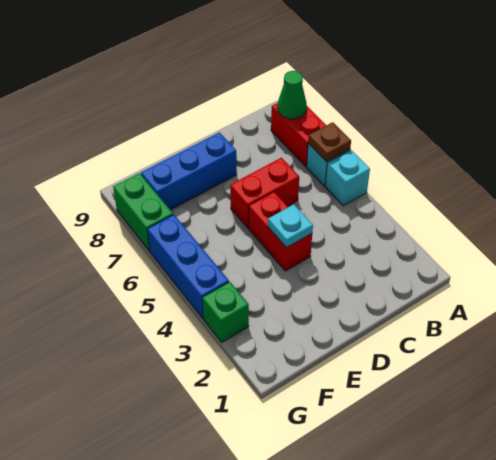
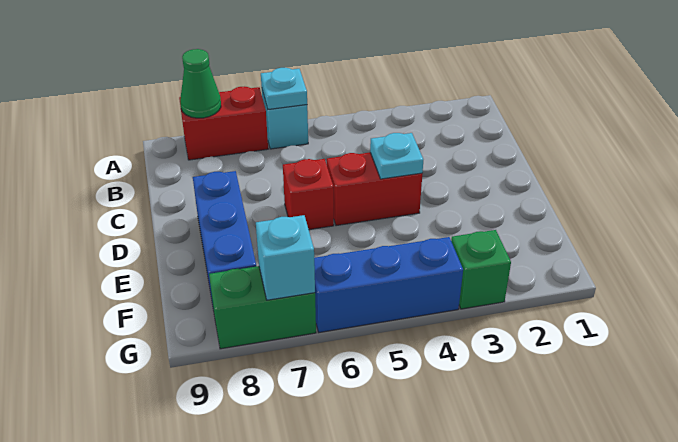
cyan 1x1 brick [325,150,370,206] -> cyan 1x1 brick moved to [256,215,315,300]
brown 1x1 plate [308,122,351,162] -> cyan 1x1 plate [261,68,307,110]
red 1x2 brick [230,158,299,228] -> red 1x1 brick [283,159,334,230]

